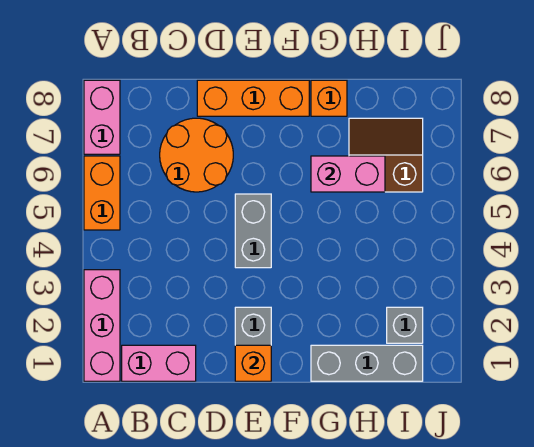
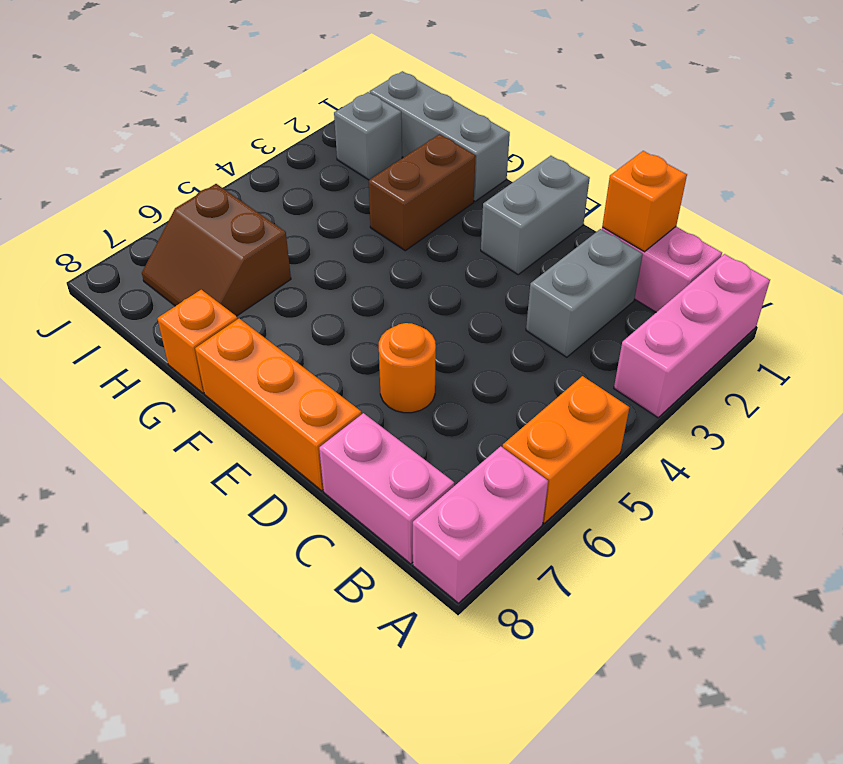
orange 2x2 round brick [160,118,233,192] -> orange 1x1 round brick [379,323,436,413]
orange 1x1 brick [235,345,271,381] -> orange 1x1 brick moved to [602,151,687,252]
grey 1x2 brick [235,194,271,268] -> grey 1x2 brick moved to [526,229,643,357]
none -> brown 1x2 brick [369,134,476,251]
pink 1x2 brick [311,156,385,192] -> pink 1x2 brick moved to [319,413,454,564]

